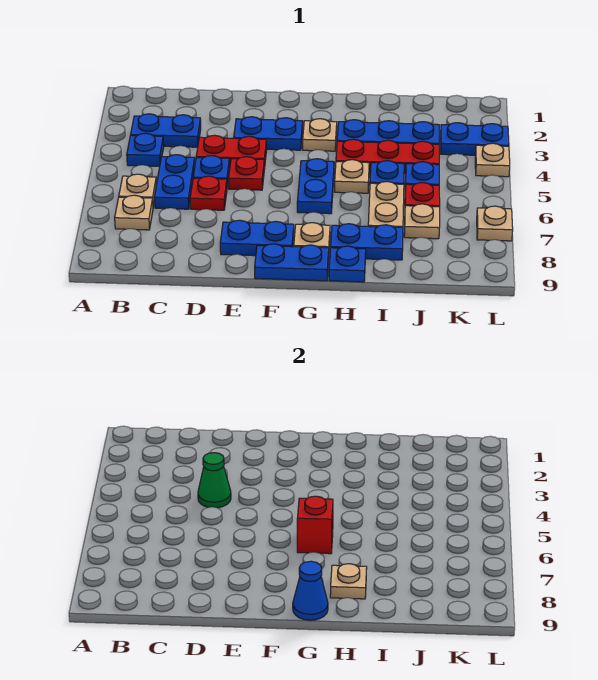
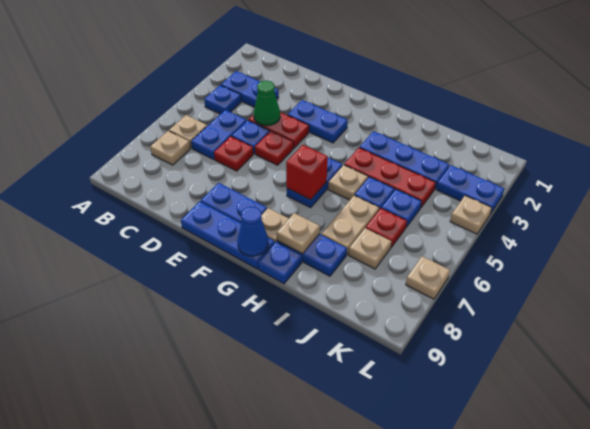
blue 1x2 plate [255,244,329,281] -> blue 1x3 plate [181,201,275,269]
tan 1x1 plate [303,119,337,151] -> none

